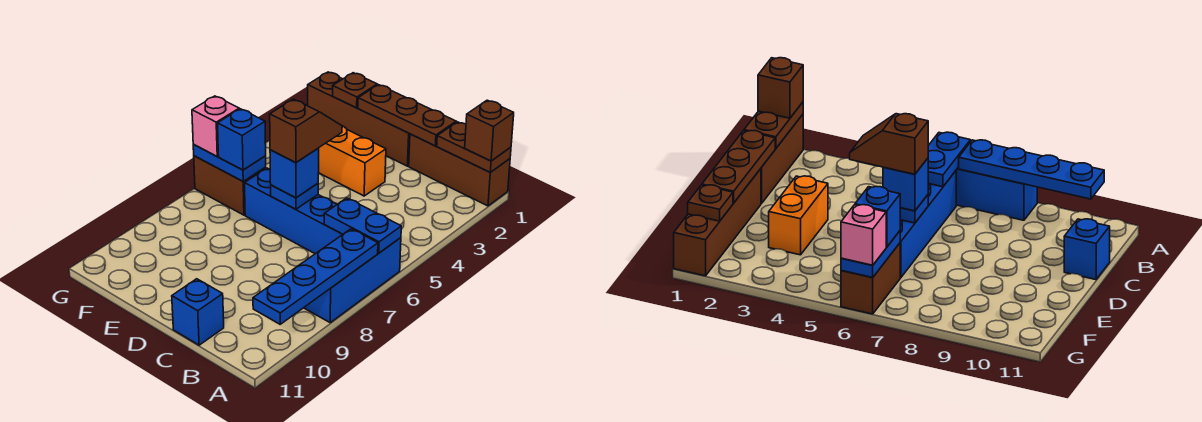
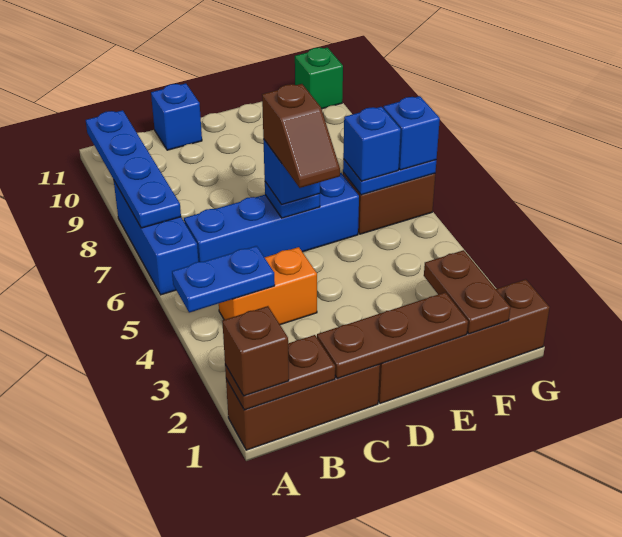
blue 1x2 plate [324,198,401,253] -> blue 1x2 plate moved to [172,246,275,313]
orange 1x2 brick [319,126,386,196] -> orange 1x2 brick moved to [219,247,317,325]
brown 1x1 plate [333,73,377,108] -> brown 1x2 plate [424,250,510,334]
pink 1x1 brick [192,96,239,156] -> blue 1x1 brick [383,96,440,170]
none -> green 1x1 brick [295,48,343,109]

